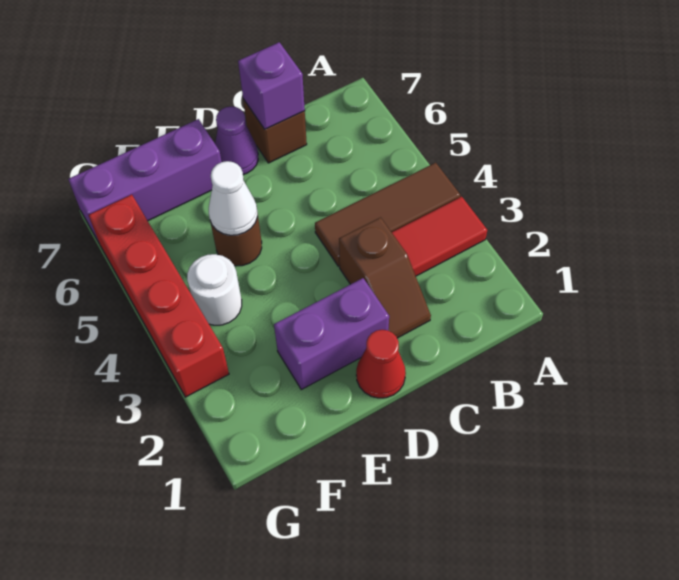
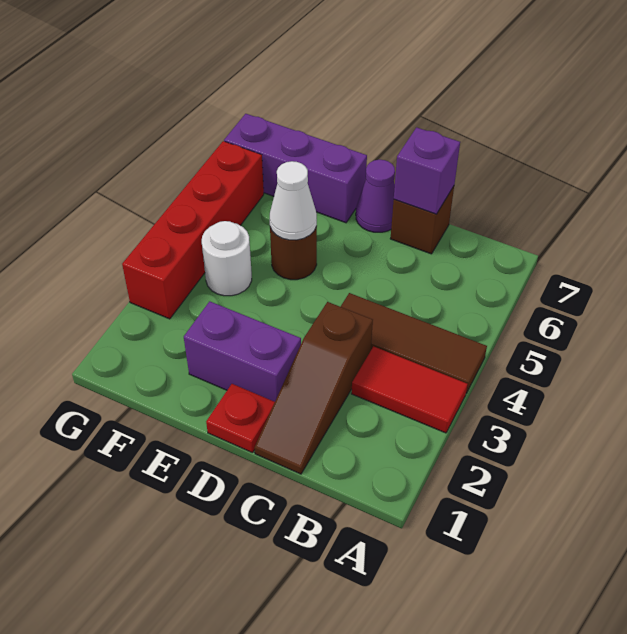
brown 1x2 slope [339,217,431,338] -> brown 1x3 slope [255,302,373,474]
red 1x1 cone [356,330,406,398] -> red 1x1 plate [206,384,275,453]

